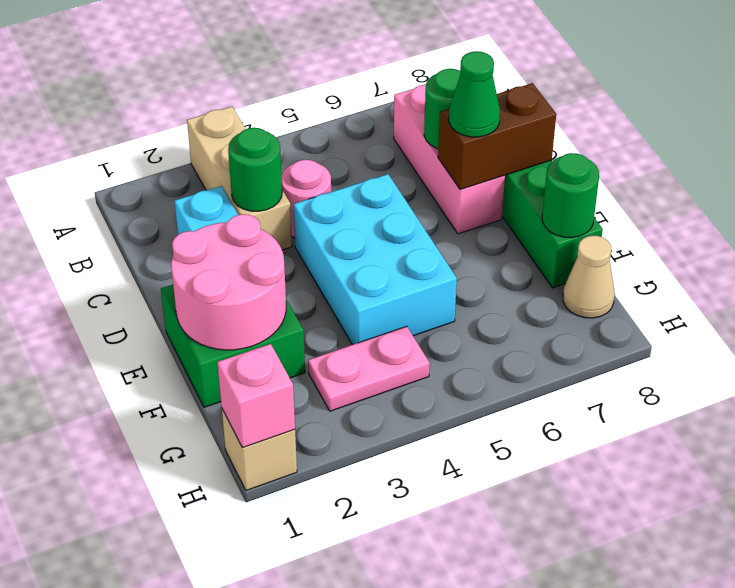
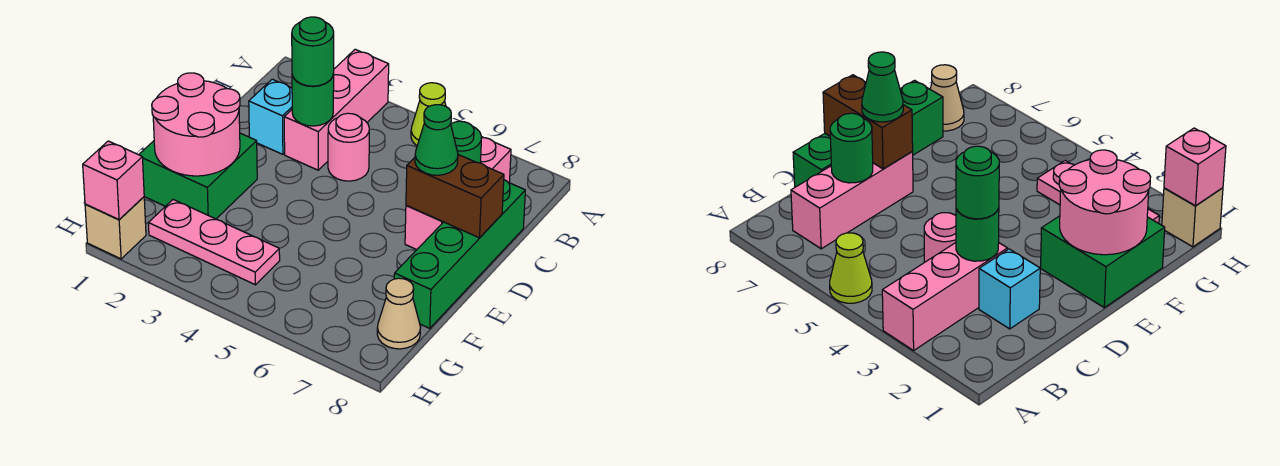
tan 1x3 brick [187,106,292,250] -> pink 1x3 brick [284,49,389,170]
none -> lime 1x1 cone [411,83,446,145]
cyan 2x3 brick [294,174,457,345] -> none
green 1x1 round brick [542,153,599,238] -> green 1x1 round brick moved to [292,17,334,86]
pink 1x2 plate [308,326,430,411] -> pink 1x3 plate [148,200,280,285]

